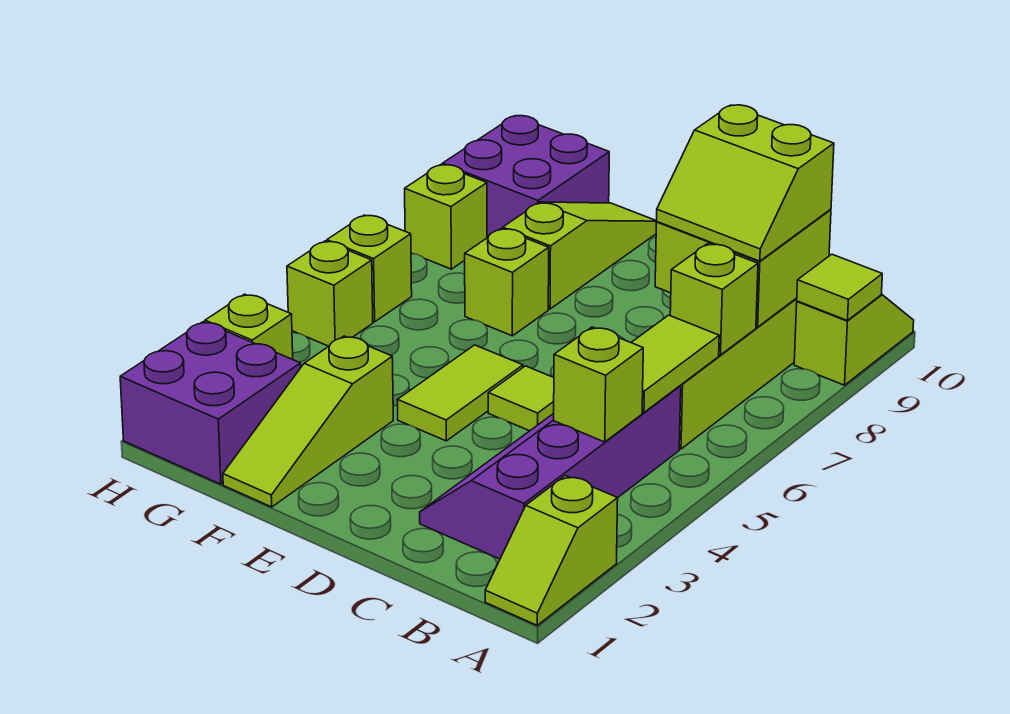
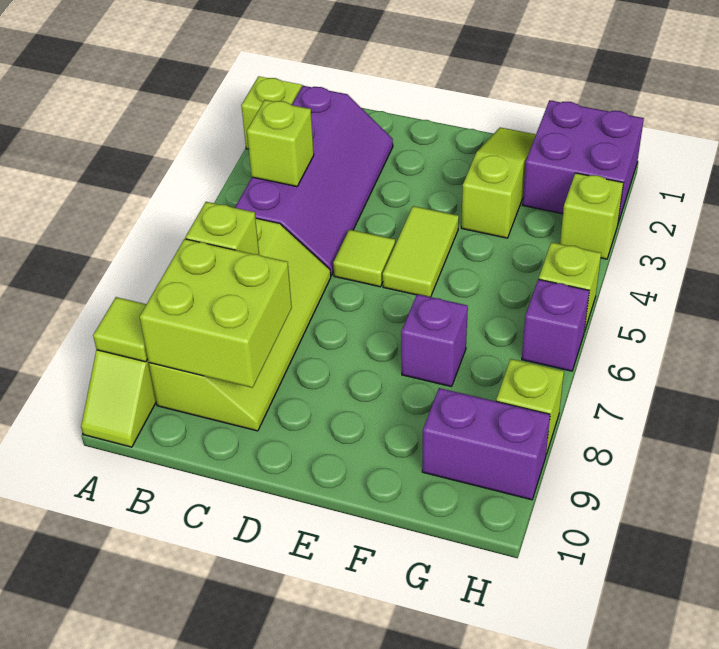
lime 1x2 tile [631,315,719,412] -> none
lime 2x2 slope [657,105,834,261] -> none
lime 1x1 brick [465,229,549,336] -> purple 1x1 brick [401,294,468,387]
lime 1x3 slope [503,202,657,309] -> none
purple 2x2 brick [442,116,609,238] -> purple 1x2 brick [422,388,550,500]
lime 1x1 brick [327,215,412,322] -> purple 1x1 brick [522,279,589,371]

